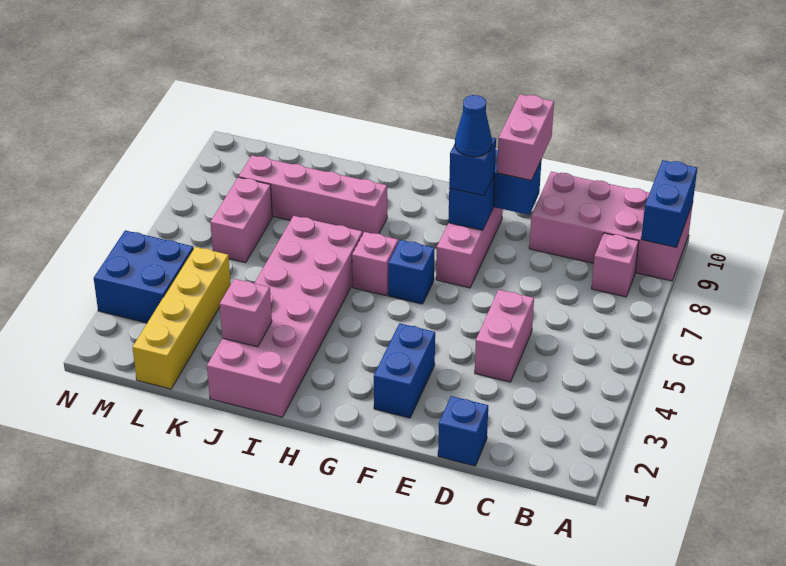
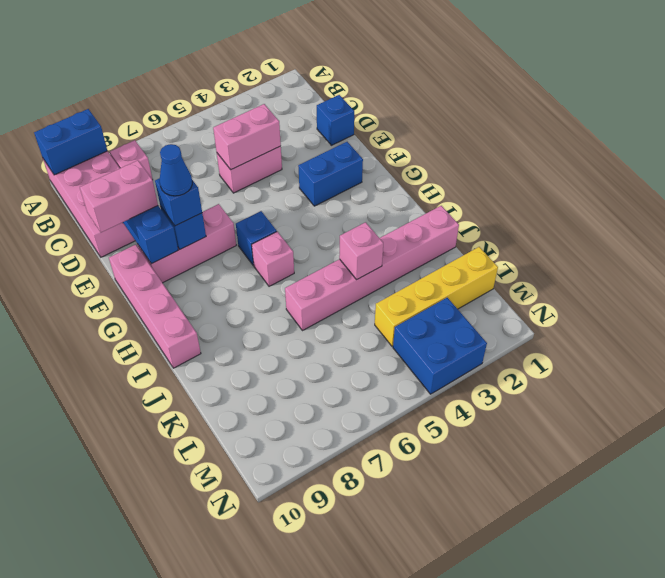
pink 2x6 brick [207,216,363,417] -> pink 1x6 brick [285,206,459,331]
pink 1x4 brick [239,155,387,234] -> pink 1x4 brick moved to [109,245,201,368]
pink 1x1 brick [220,279,272,347] -> pink 1x1 brick moved to [339,222,383,279]
pink 1x2 brick [210,177,272,263] -> pink 1x2 brick moved to [213,104,281,170]

